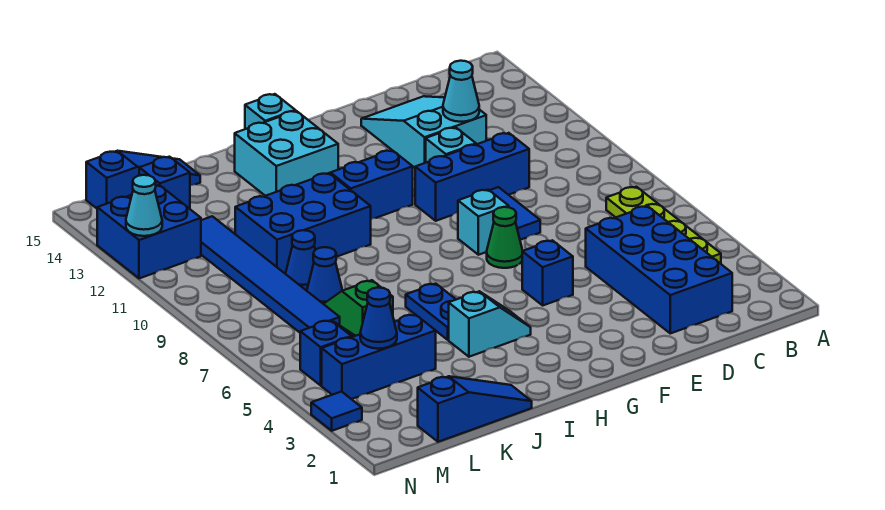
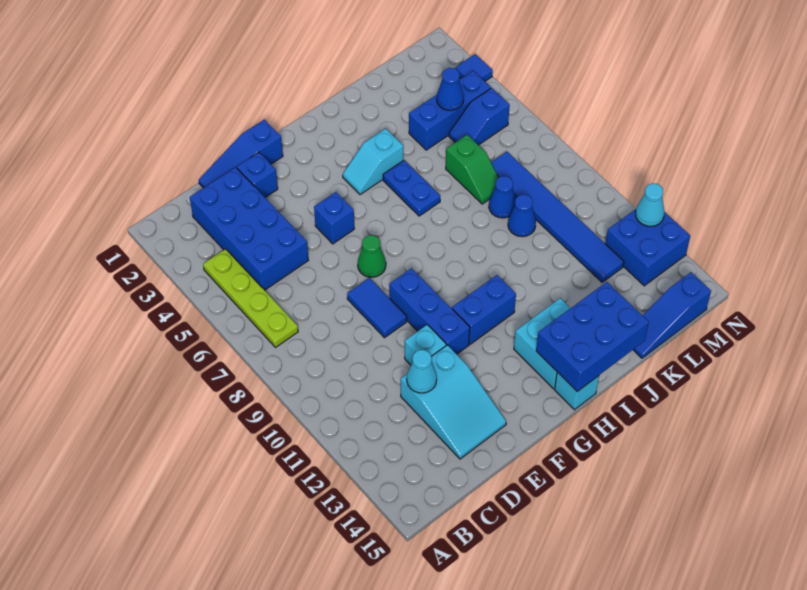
blue 1x3 brick [415,133,529,221] -> blue 1x3 brick turned to [389,268,470,354]
cyan 1x1 brick [458,190,509,255] -> none
blue 2x3 brick [235,173,371,274] -> blue 2x3 brick moved to [536,282,649,392]
blue 1x3 slope [418,376,532,442] -> blue 1x3 slope moved to [199,119,283,188]
blue 1x1 brick [139,157,190,209] -> blue 1x1 brick moved to [237,152,278,198]

